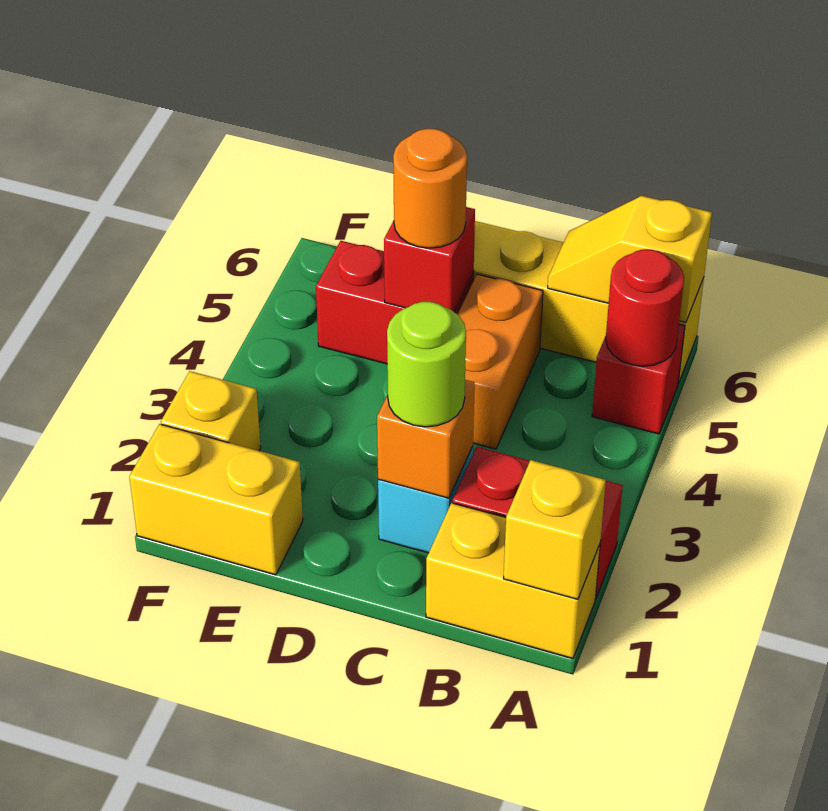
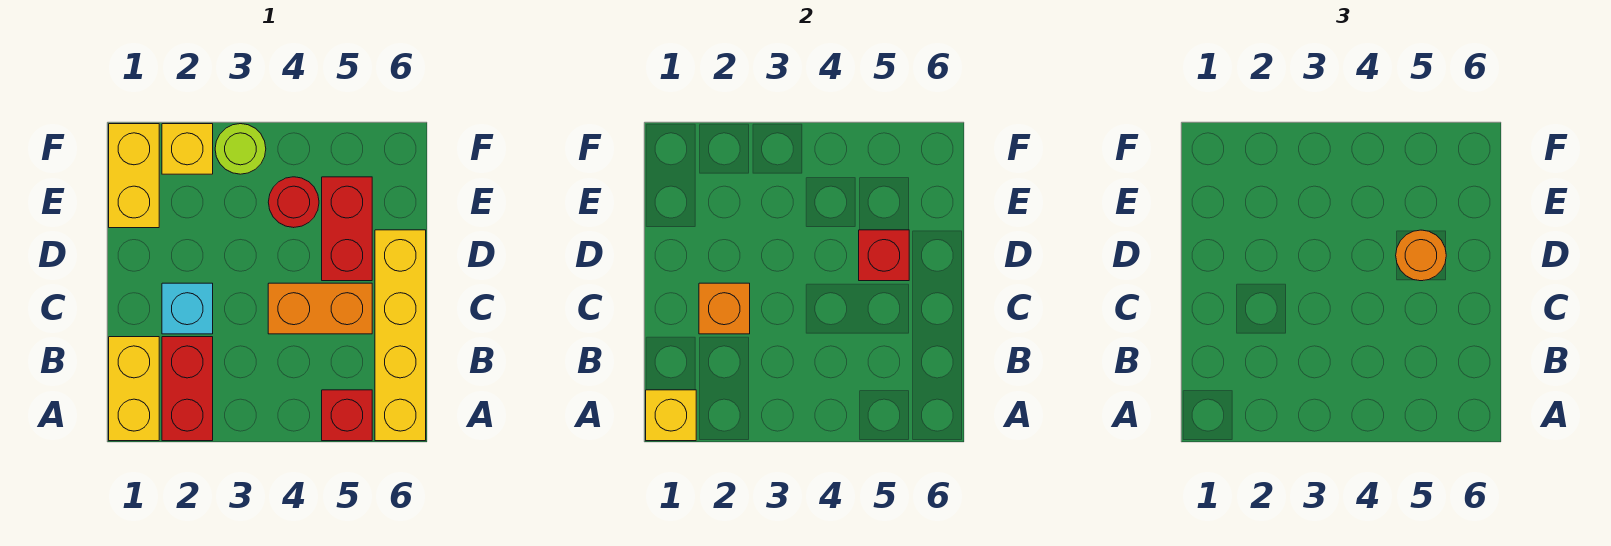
red 1x1 round brick [606,249,684,366] -> red 1x1 round brick moved to [268,177,319,228]
yellow 1x2 slope [548,196,712,322] -> none
lime 1x1 round brick [387,302,466,427] -> lime 1x1 round brick moved to [215,124,266,174]

